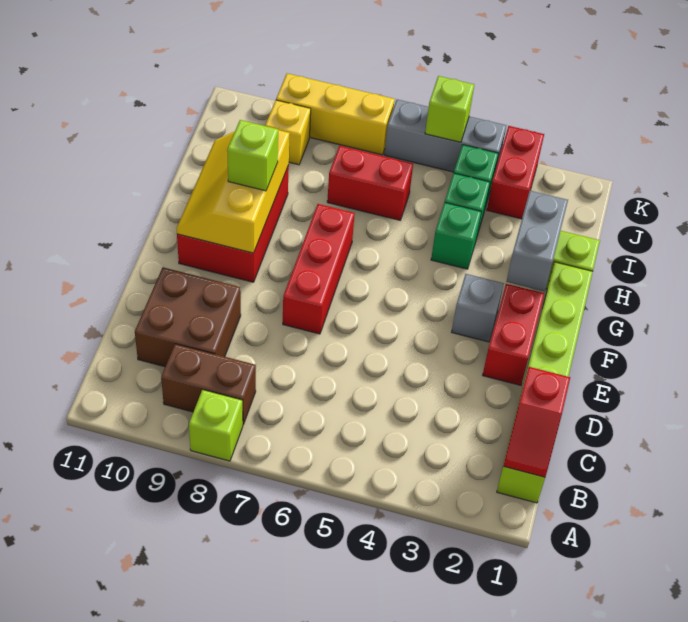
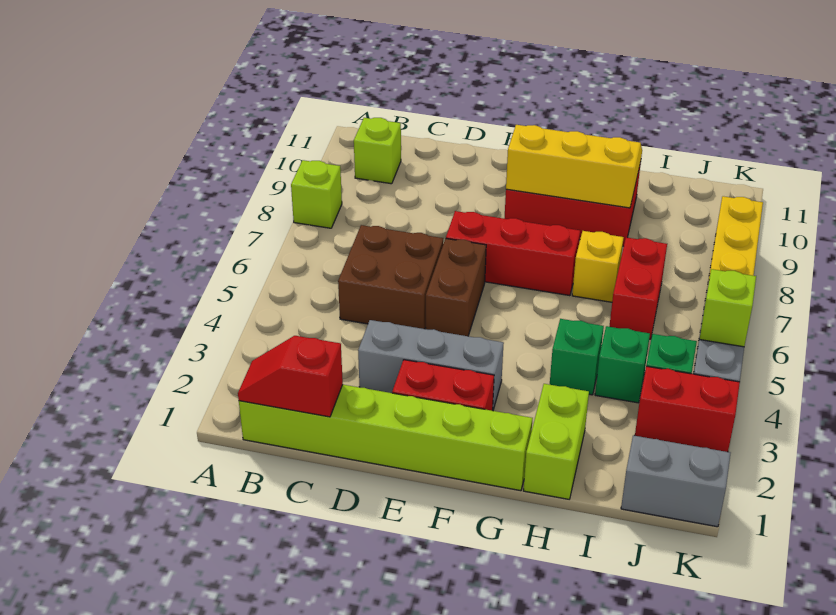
brown 1x2 brick [161,344,256,424] -> brown 1x2 brick moved to [426,238,486,336]
brown 2x2 brick [135,267,241,367] -> brown 2x2 brick moved to [338,225,443,329]
grey 1x1 brick [452,274,504,342] -> grey 1x3 brick [358,320,504,410]
grey 1x2 brick [506,191,568,291] -> grey 1x2 brick moved to [621,435,730,527]
lime 1x1 brick [227,120,278,191] -> lime 1x1 brick moved to [354,118,401,184]
yellow 1x1 brick [265,100,311,165] -> yellow 1x1 brick moved to [572,231,624,302]

